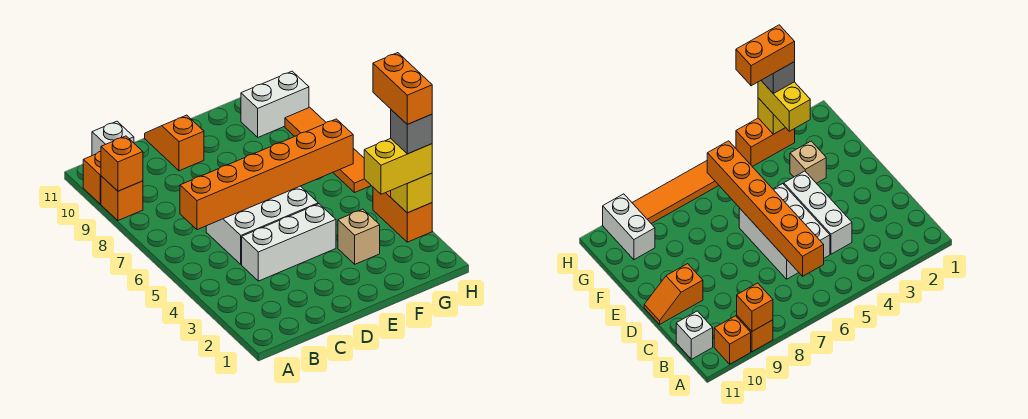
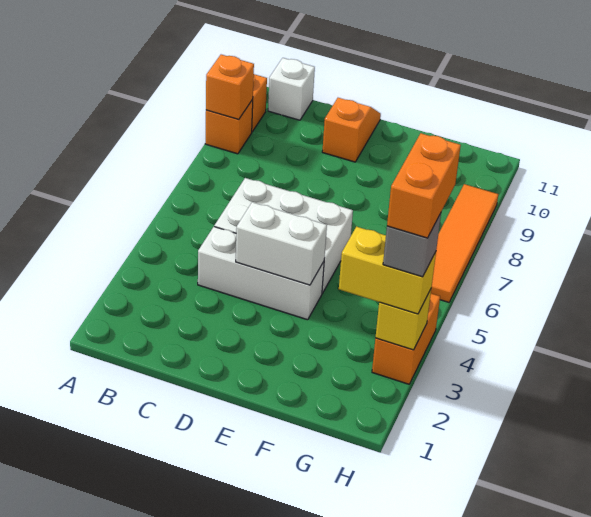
orange 1x6 brick [180,119,353,230] -> none
tan 1x1 brick [338,209,380,264] -> none
white 1x2 brick [241,71,309,137] -> white 1x2 brick moved to [236,202,327,285]

